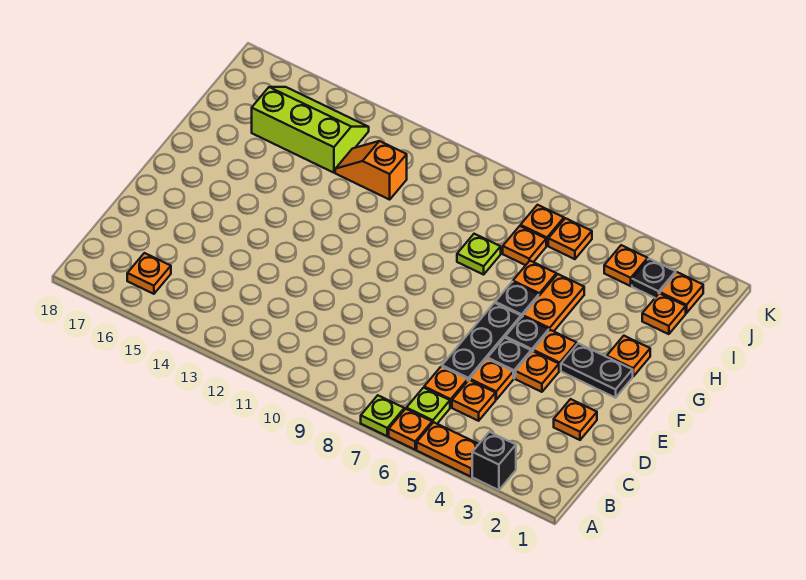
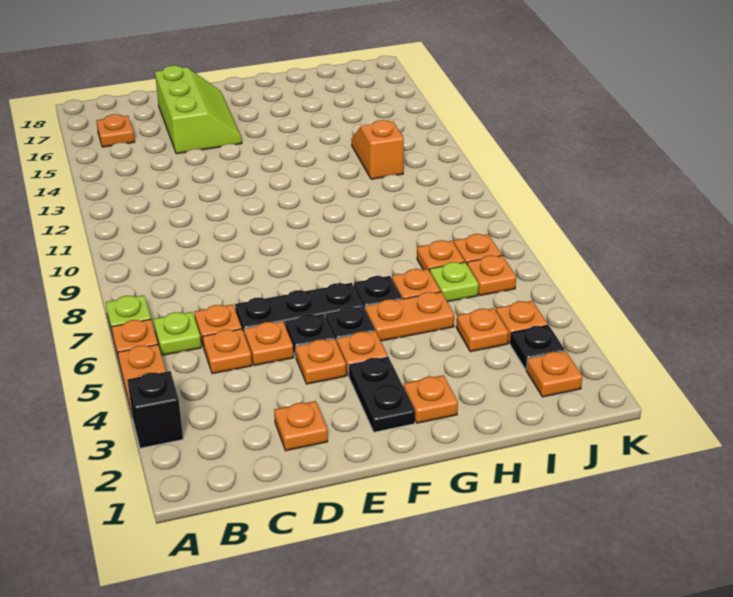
lime 1x1 plate [457,234,501,275] -> lime 1x1 plate moved to [430,262,479,302]
orange 1x1 plate [642,293,686,334] -> orange 1x1 plate moved to [456,308,509,352]
lime 2x3 slope [252,87,369,173] -> lime 2x3 slope moved to [155,65,242,154]

